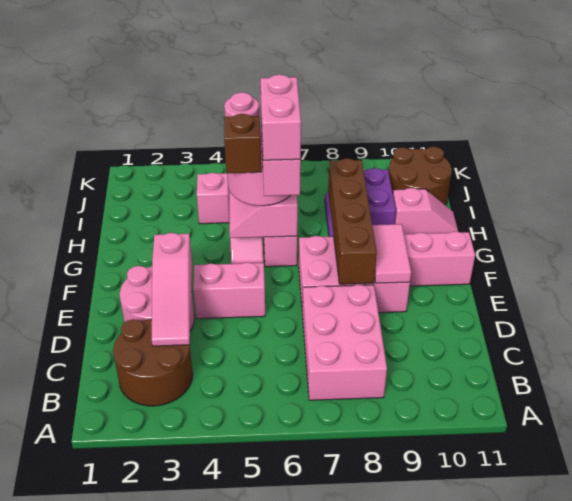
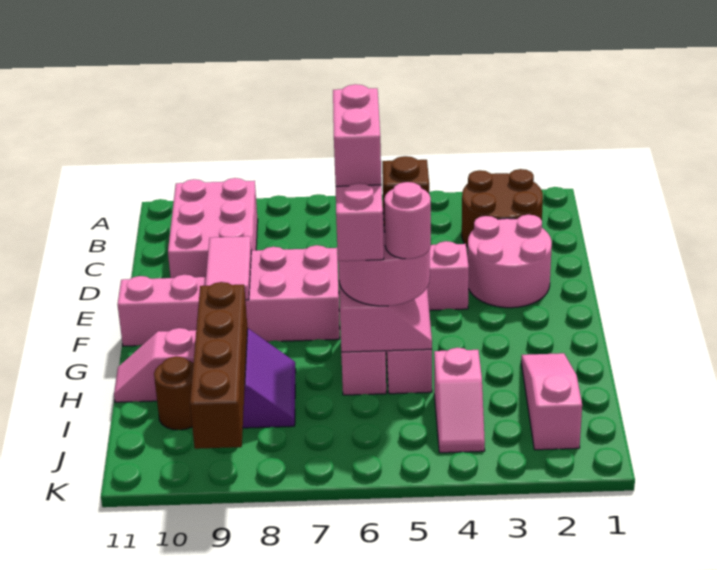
pink 2x3 brick [302,285,387,400] -> pink 2x3 brick moved to [168,178,258,278]
pink 1x3 slope [152,233,192,346] -> pink 1x3 slope moved to [521,353,582,450]
brown 1x4 brick [328,158,377,284] -> brown 1x4 brick moved to [190,282,248,449]
brown 2x2 round brick [389,147,452,205] -> brown 1x1 round brick [154,356,193,430]

